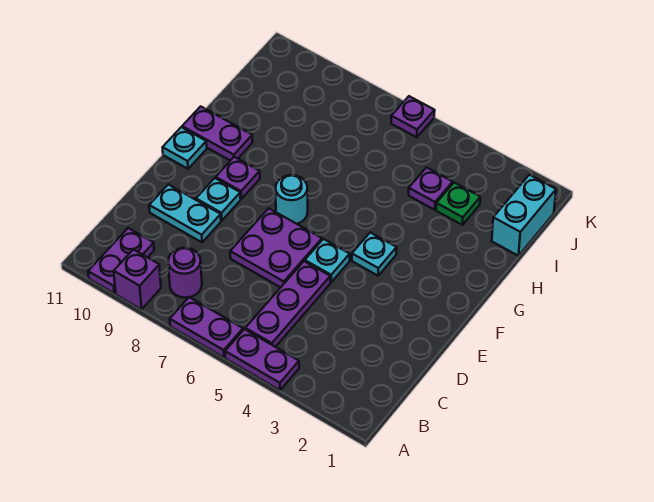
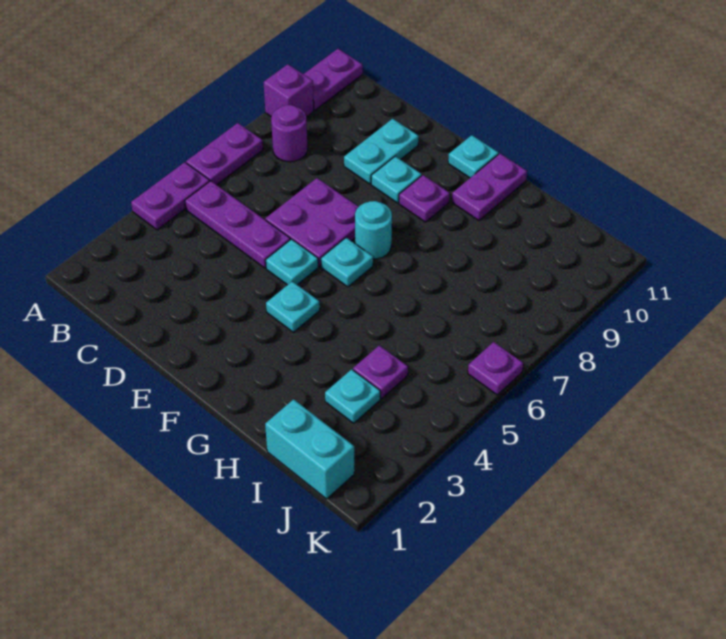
purple 1x2 plate [88,228,154,293] -> purple 1x2 plate turned to [304,49,363,110]
none -> cyan 1x1 plate [321,238,373,287]
green 1x1 plate [436,183,480,225] -> cyan 1x1 plate [325,369,380,423]

